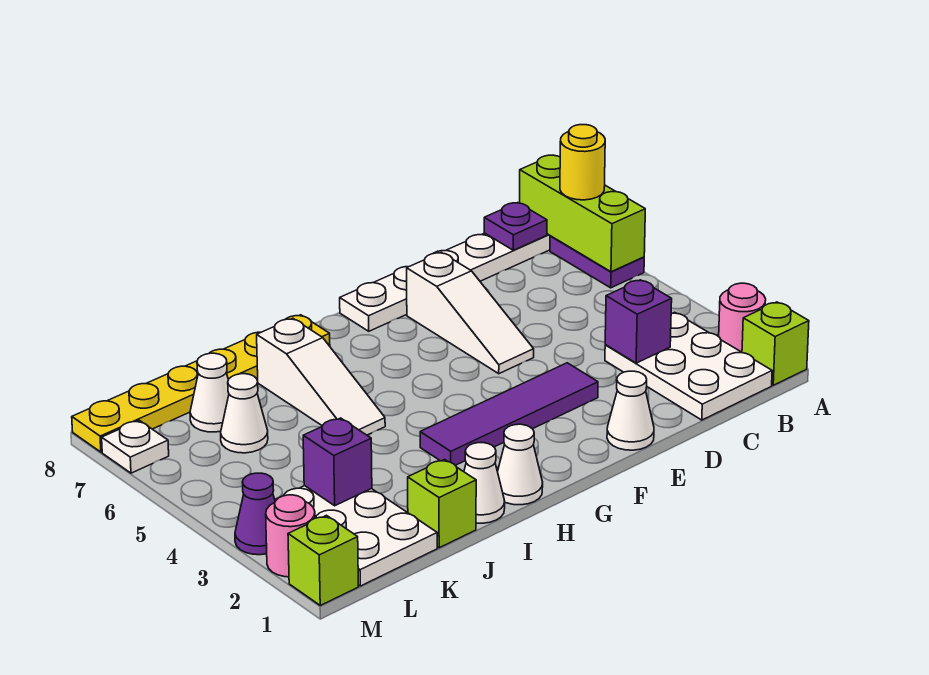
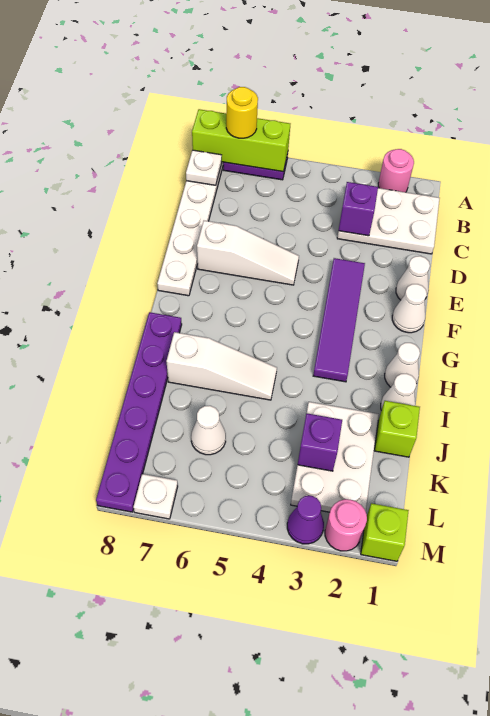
lime 1x1 brick [742,302,809,385] -> none
purple 1x1 plate [484,203,547,250] -> white 1x1 plate [186,150,222,185]
yellow 1x6 plate [72,315,330,452] -> purple 1x6 plate [96,312,182,512]
white 2x3 plate [275,486,437,586] -> white 2x3 plate turned to [291,402,379,512]
white 1x1 cone [190,353,229,432] -> white 1x1 cone moved to [392,284,427,333]

